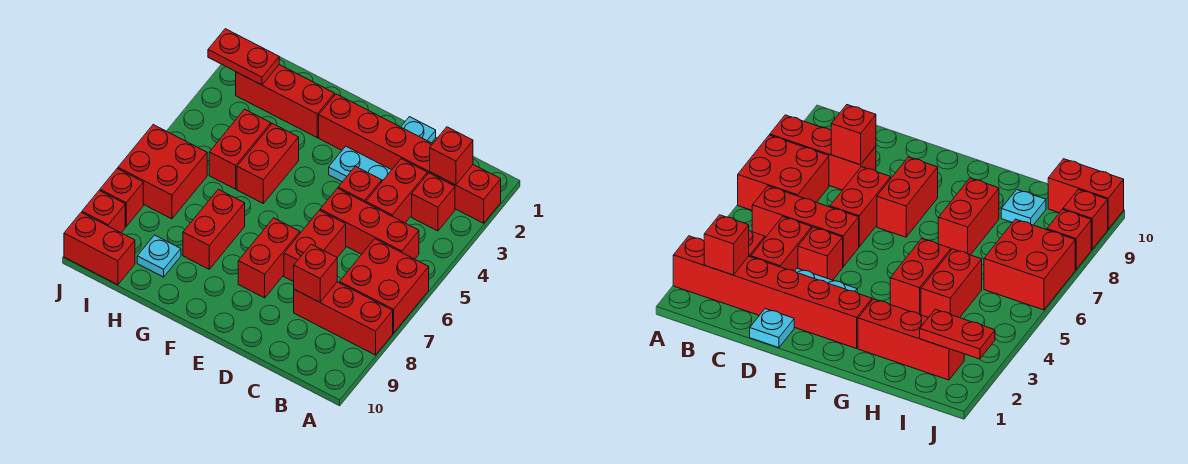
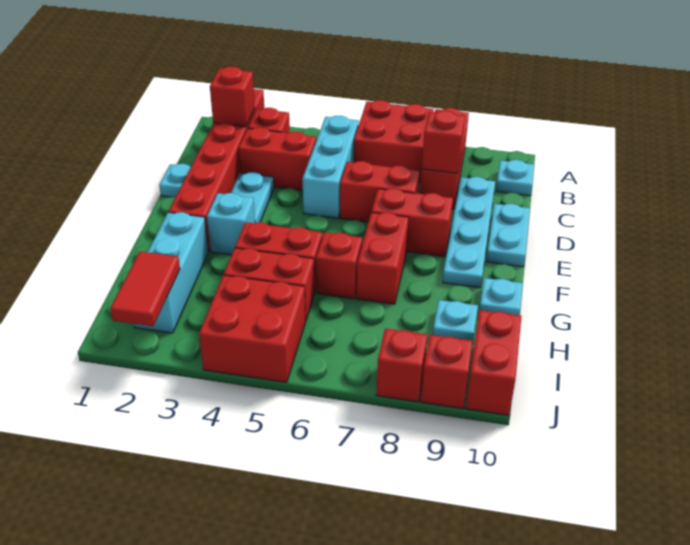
red 1x3 brick [320,188,419,259] -> cyan 1x3 brick [303,116,359,218]
none -> cyan 1x1 plate [496,160,534,196]
none -> cyan 1x4 plate [443,177,495,288]
red 1x1 brick [338,166,382,203] -> red 1x1 brick moved to [316,232,362,299]
none -> cyan 1x2 plate [486,204,530,267]
none -> cyan 1x1 brick [207,193,255,255]
red 1x3 brick [236,65,335,138] -> cyan 1x3 brick [134,212,208,333]
red 1x2 brick [183,189,245,269] -> red 1x2 brick turned to [357,212,409,304]
none -> cyan 1x1 plate [480,278,523,315]
red 1x2 plate [208,29,279,85] -> red 1x2 tile [110,251,180,326]
red 2x2 brick [118,125,207,219] -> red 2x2 brick moved to [199,275,306,382]

